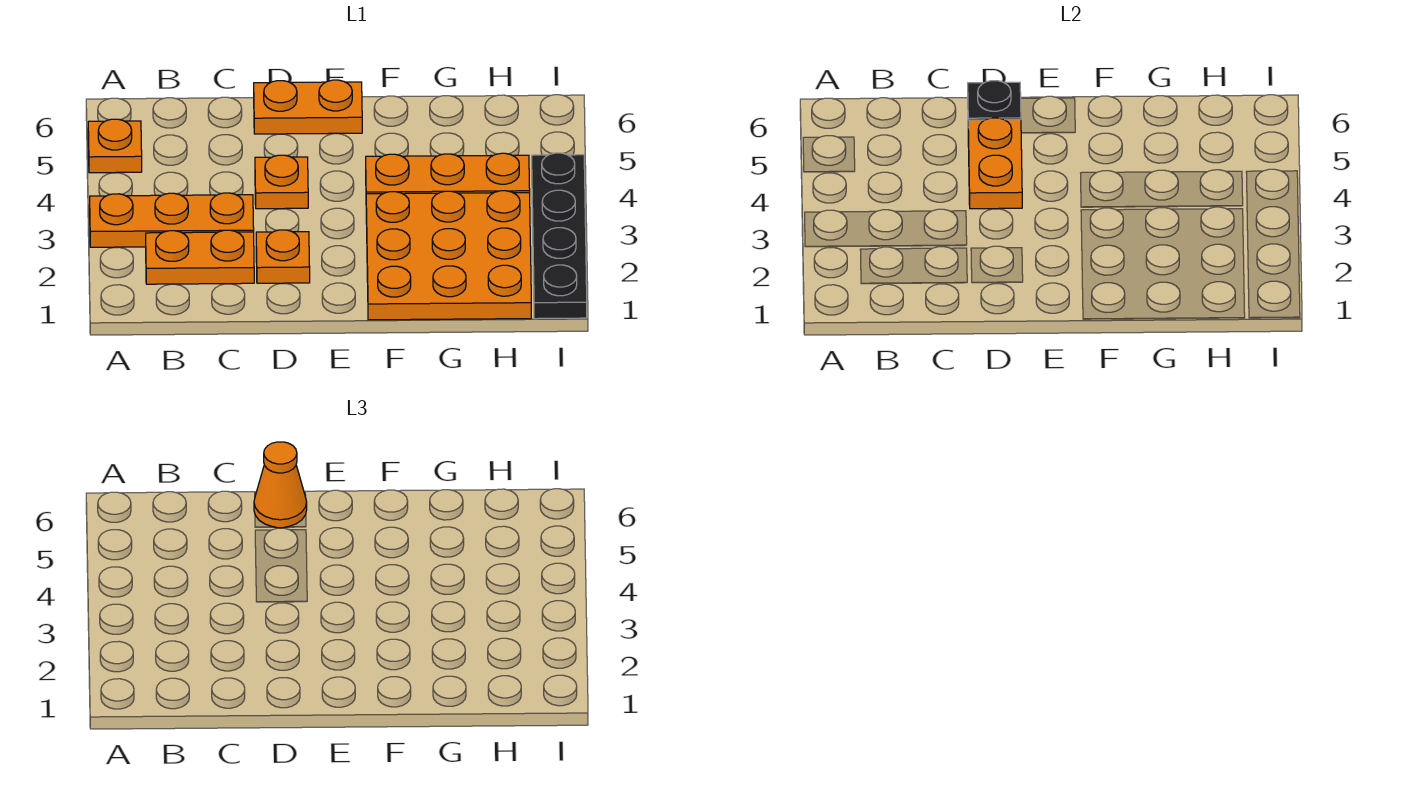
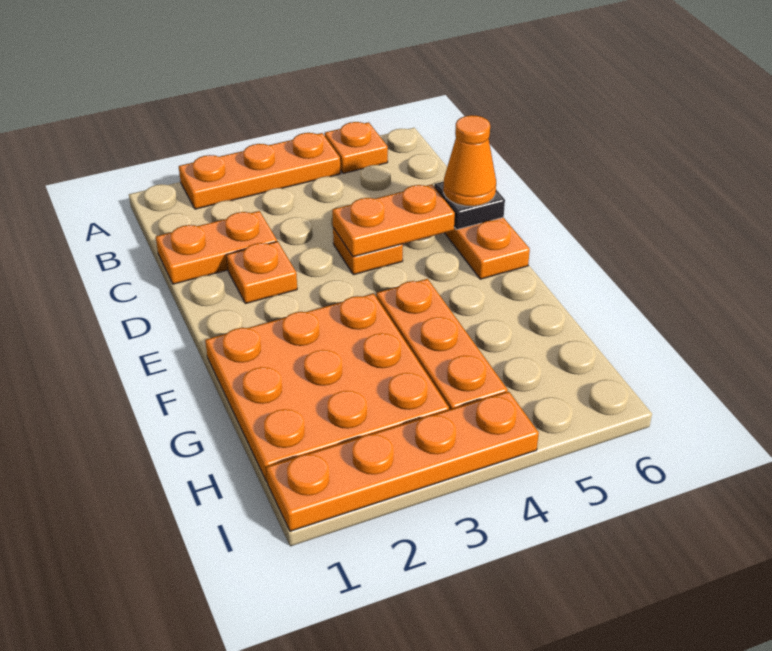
orange 1x3 plate [90,193,254,247] -> orange 1x3 plate turned to [179,133,341,209]
orange 1x2 plate [146,230,254,284] -> orange 1x2 plate turned to [156,211,277,284]
black 1x4 plate [532,153,587,319] -> orange 1x4 plate [266,392,539,531]

